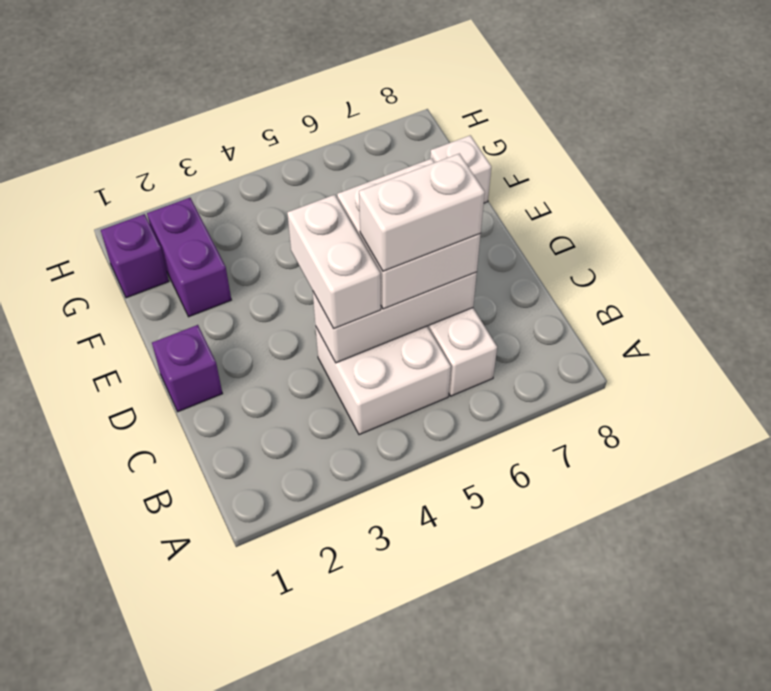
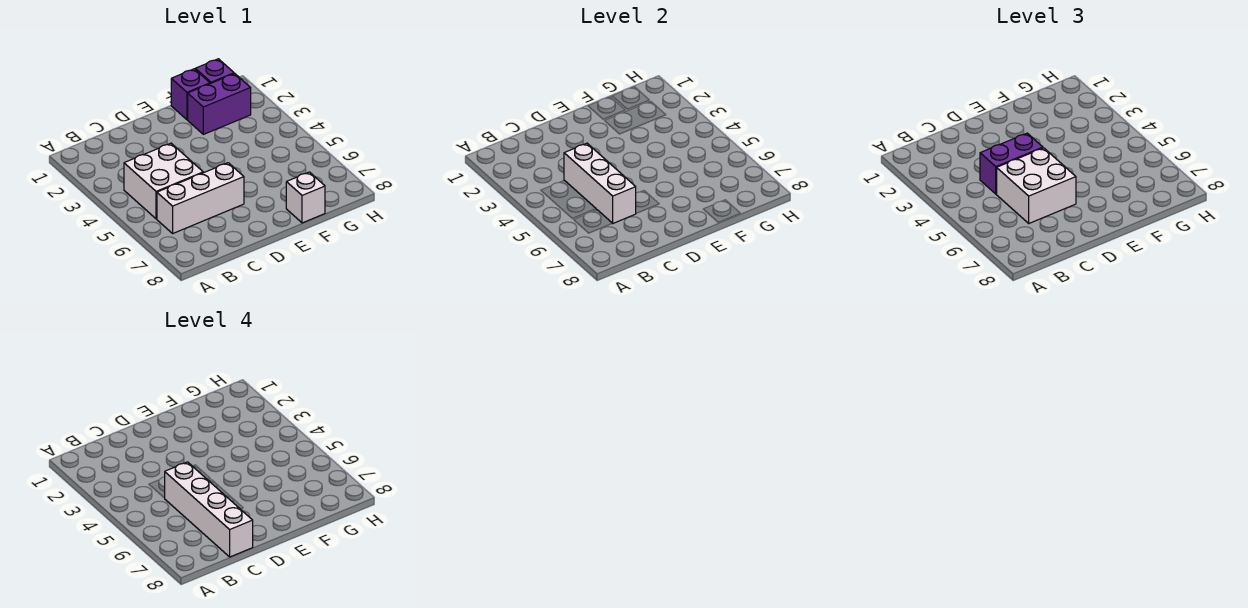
white 1x2 brick [287,195,381,329] -> purple 1x2 brick [980,133,1043,194]
white 1x2 brick [359,154,485,271] -> white 1x4 brick [164,462,253,557]
purple 1x1 brick [152,325,223,412] -> purple 1x1 brick moved to [171,69,210,120]

